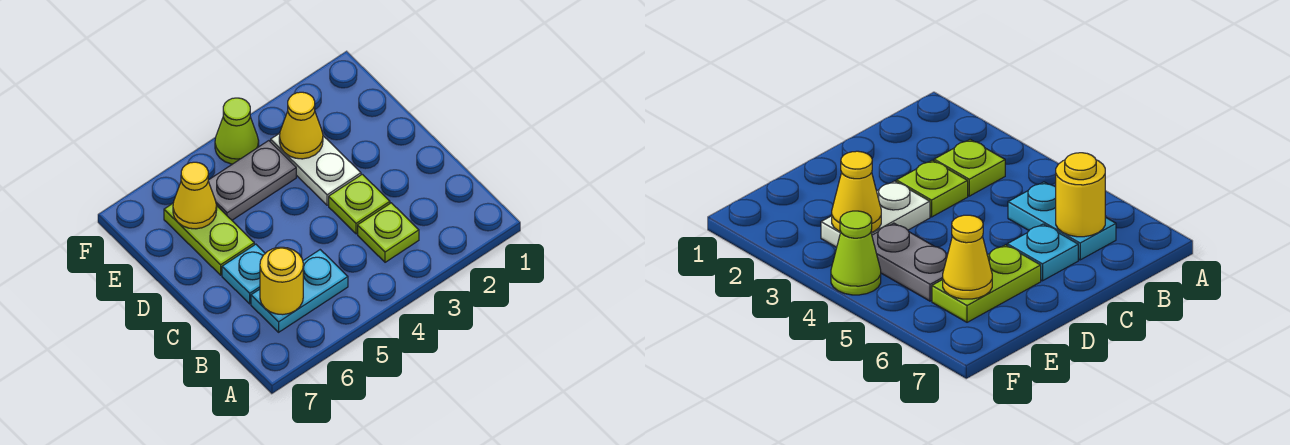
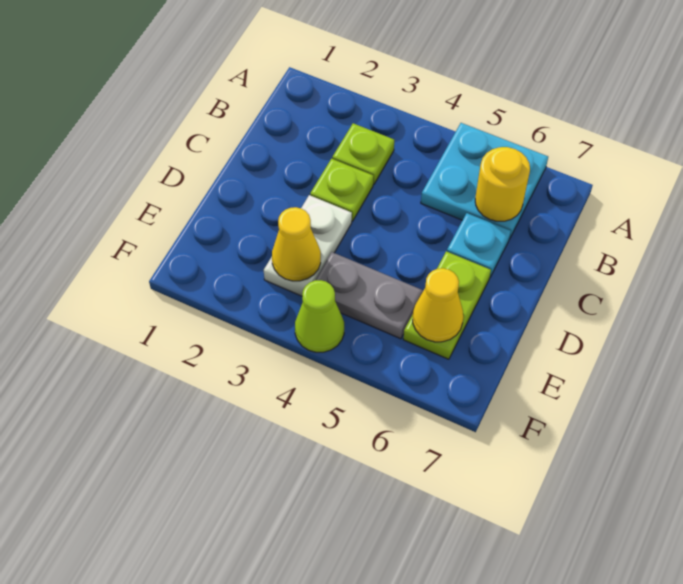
cyan 1x2 plate [251,250,348,332] -> cyan 2x2 plate [421,123,548,239]

